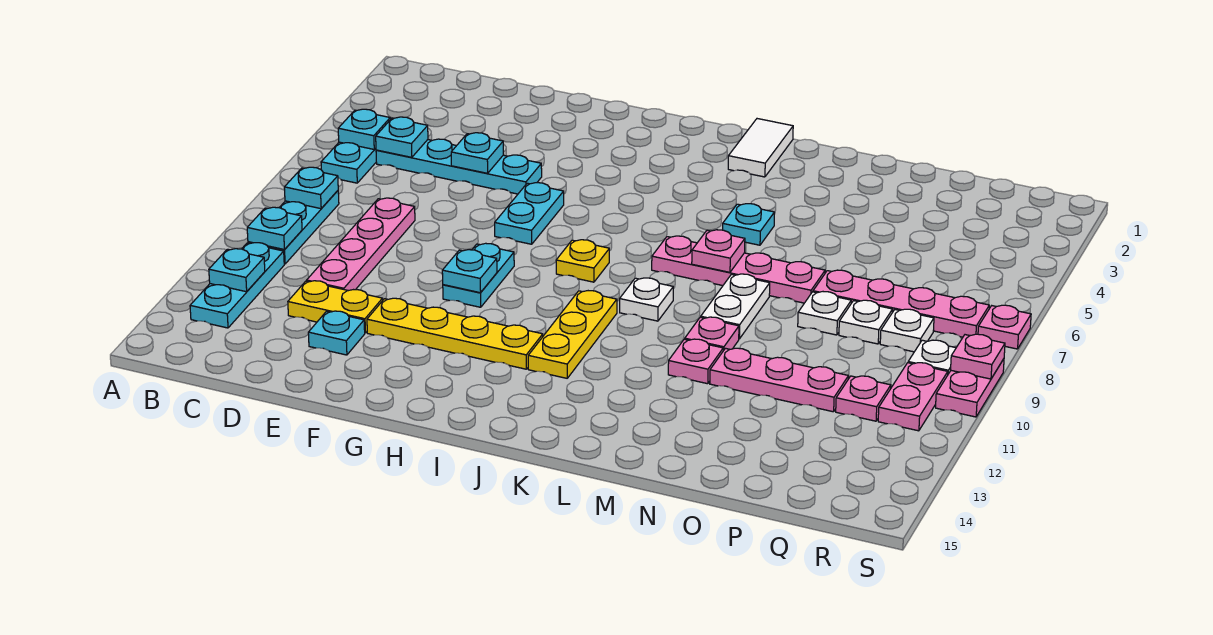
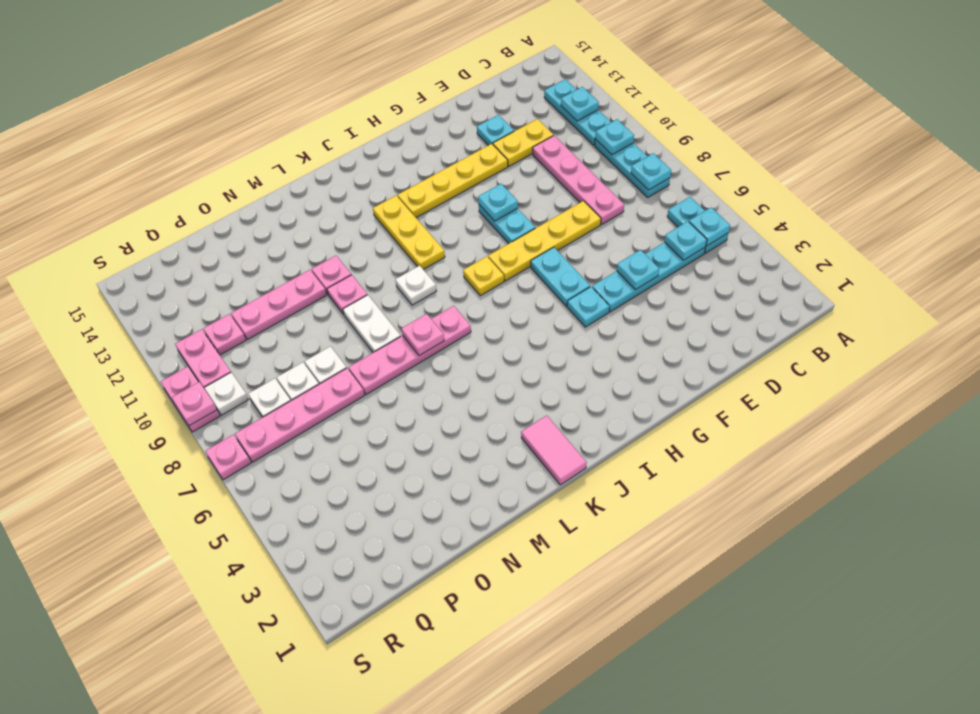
none -> yellow 1x4 plate [488,201,601,281]
white 1x2 tile [728,119,793,177] -> pink 1x2 tile [521,415,587,485]
cyan 1x1 plate [723,204,774,245] -> cyan 1x1 plate moved to [567,287,609,327]

